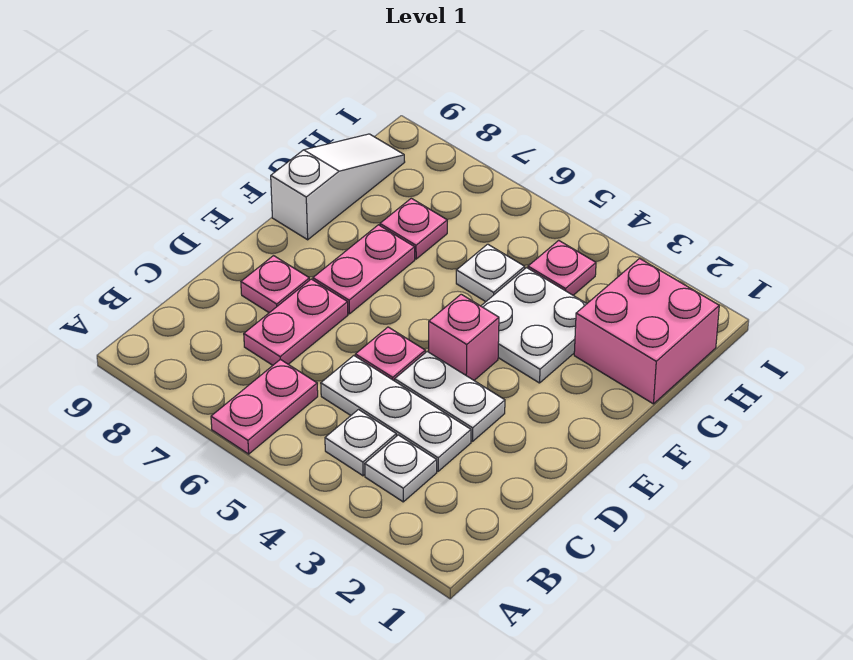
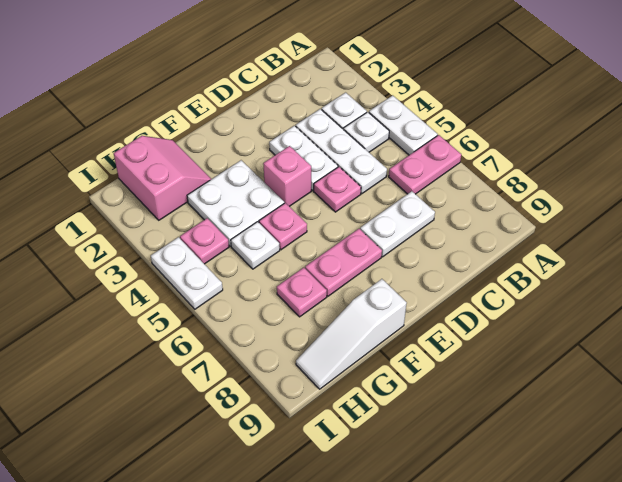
none -> white 1x2 plate [369,95,438,155]
pink 1x2 plate [244,279,348,365] -> white 1x2 plate [360,191,435,257]
pink 1x1 plate [241,256,309,313] -> pink 1x1 plate moved to [259,203,307,250]
pink 2x2 brick [574,259,719,404] -> pink 2x2 slope [114,136,211,220]
none -> white 1x2 plate [151,237,223,309]

